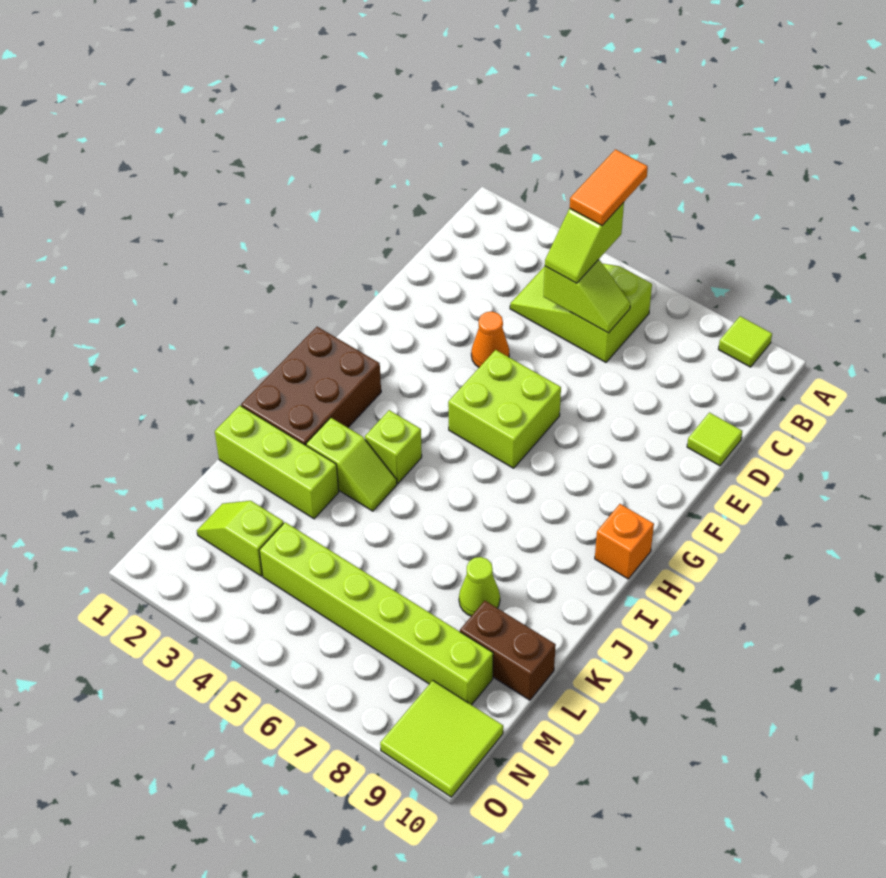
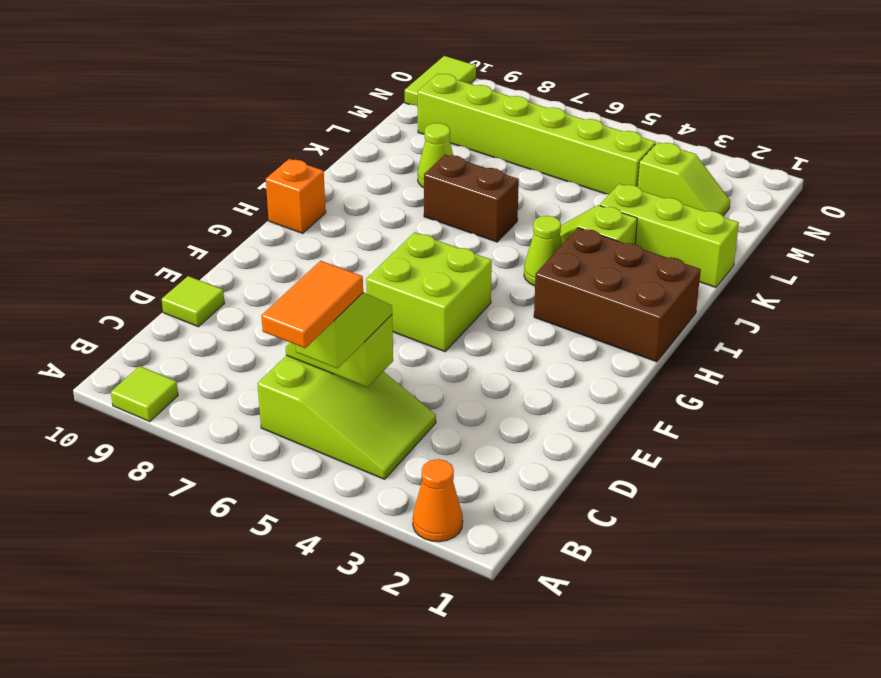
orange 1x1 cone [471,312,509,367] -> orange 1x1 cone moved to [413,459,463,542]
brown 2x3 brick [241,327,381,445] -> brown 2x3 brick turned to [534,228,701,362]
lime 1x1 brick [365,410,422,483] -> lime 1x1 cone [524,216,562,286]
brown 1x2 brick [460,601,556,700] -> brown 1x2 brick moved to [424,155,519,242]
lime 2x2 tile [380,681,503,797] -> lime 1x2 tile [405,56,476,106]

